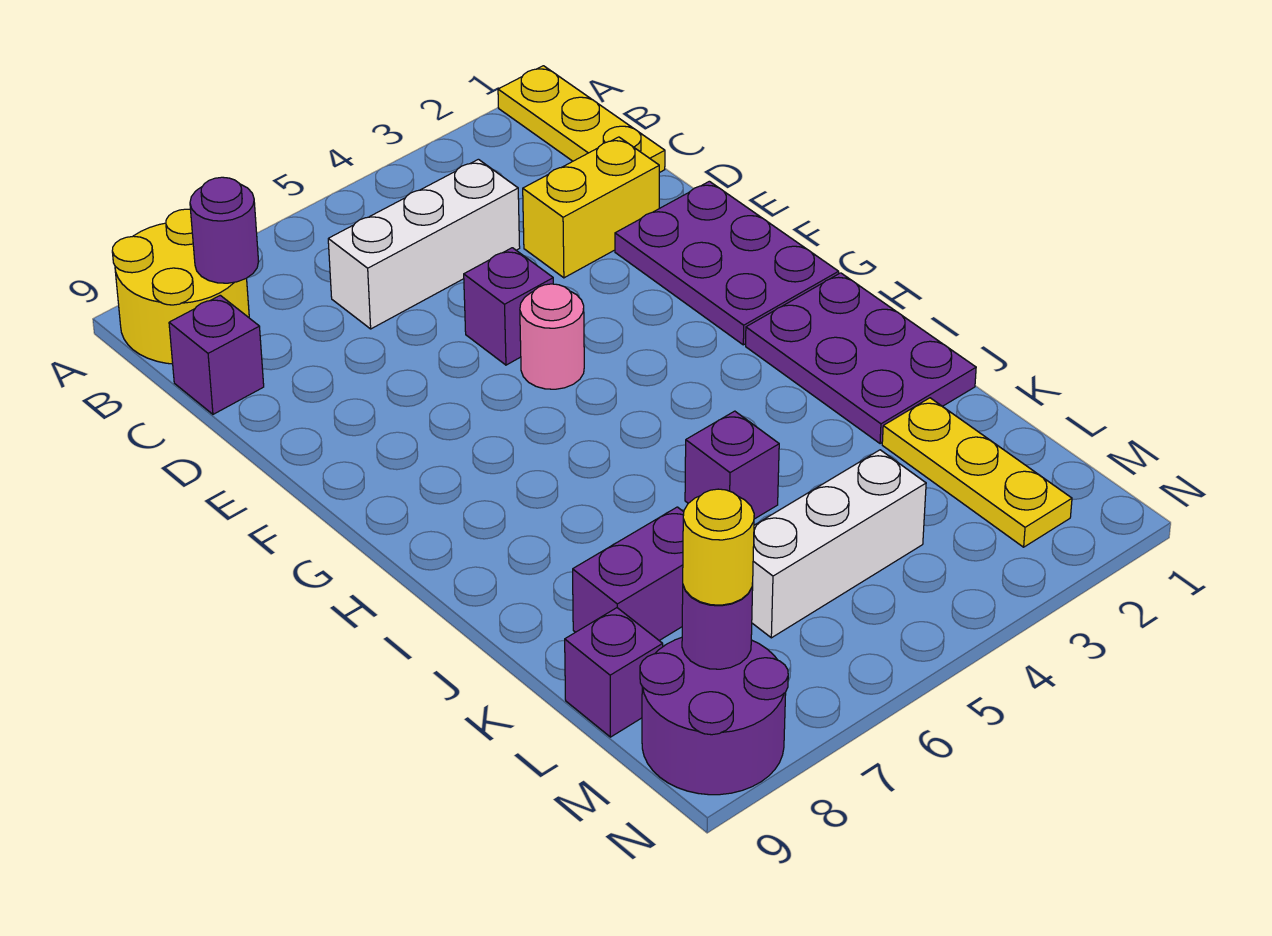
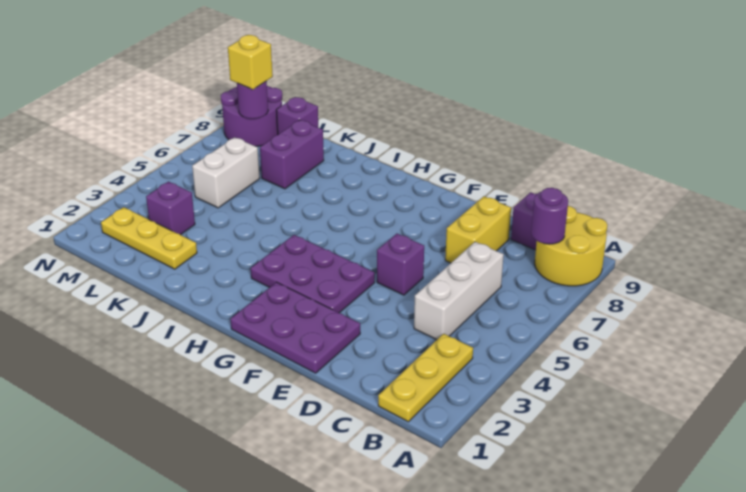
yellow 1x3 plate [498,66,665,173] -> yellow 1x3 plate turned to [378,334,473,422]
yellow 1x2 brick [523,137,659,278] -> yellow 1x2 brick moved to [445,196,511,263]
pink 1x1 round brick [520,284,584,389] -> none
purple 2x3 plate [746,273,976,444] -> purple 2x3 plate moved to [251,235,375,313]
purple 1x1 brick [685,411,779,519] -> purple 1x1 brick moved to [146,182,195,235]
white 1x3 brick [752,450,926,638] -> white 1x2 brick [192,137,260,208]
yellow 1x1 round brick [683,489,754,605] -> yellow 1x1 brick [228,35,273,89]

